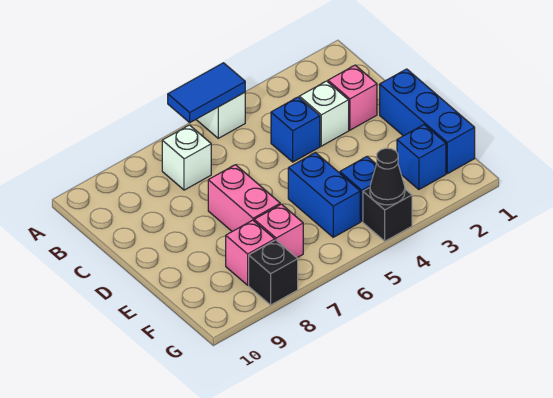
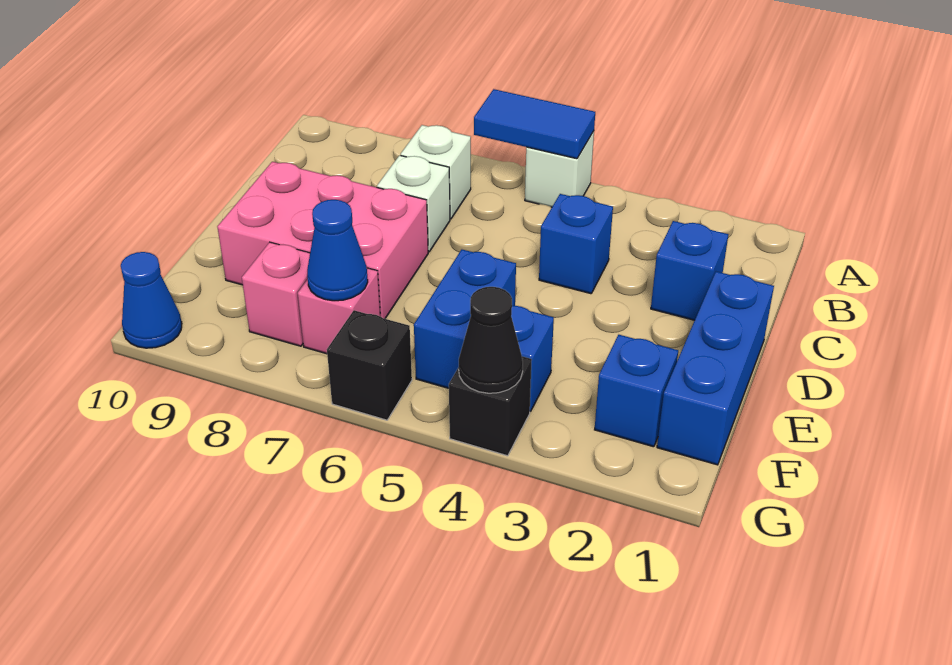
pink 1x1 brick [328,65,377,130] -> blue 1x1 brick [651,221,728,320]
white 1x1 brick [299,81,349,146] -> white 1x1 brick moved to [377,155,450,252]
pink 1x2 brick [208,165,280,231] -> pink 2x3 brick [217,162,428,319]
none -> blue 1x1 cone [307,200,368,301]
black 1x1 brick [249,240,298,305] -> black 1x1 brick moved to [327,310,412,420]
none -> blue 1x1 cone [121,252,182,348]

